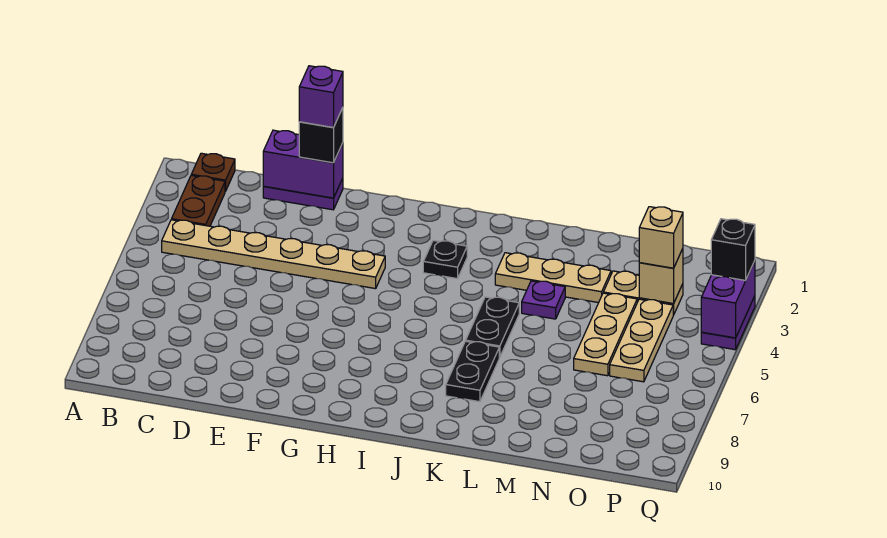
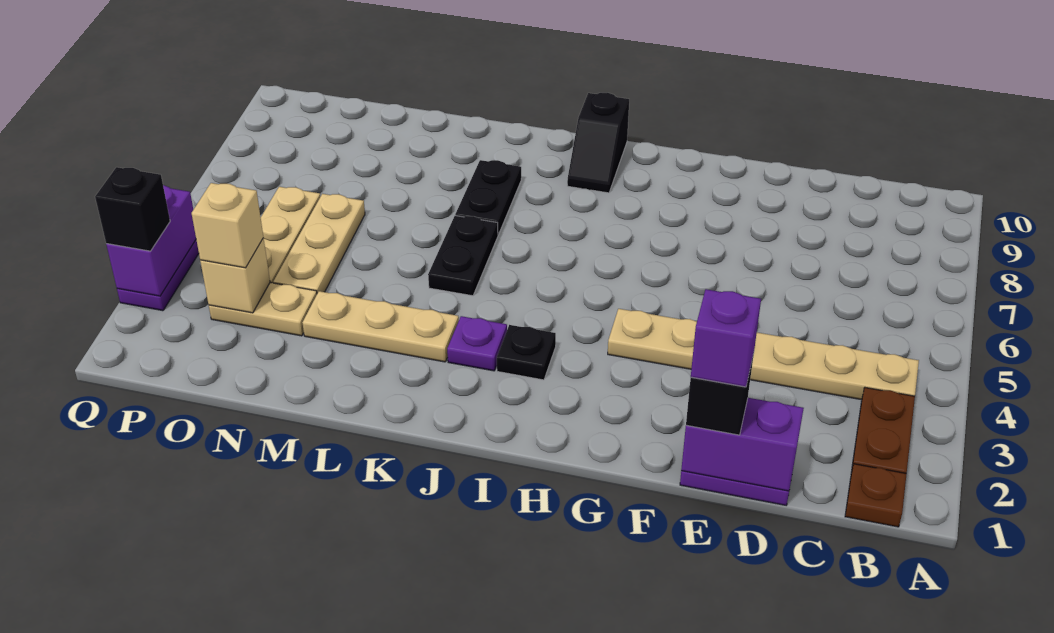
none -> black 1x2 slope [567,93,629,193]
purple 1x1 plate [522,281,565,319] -> purple 1x1 plate moved to [447,316,507,371]

